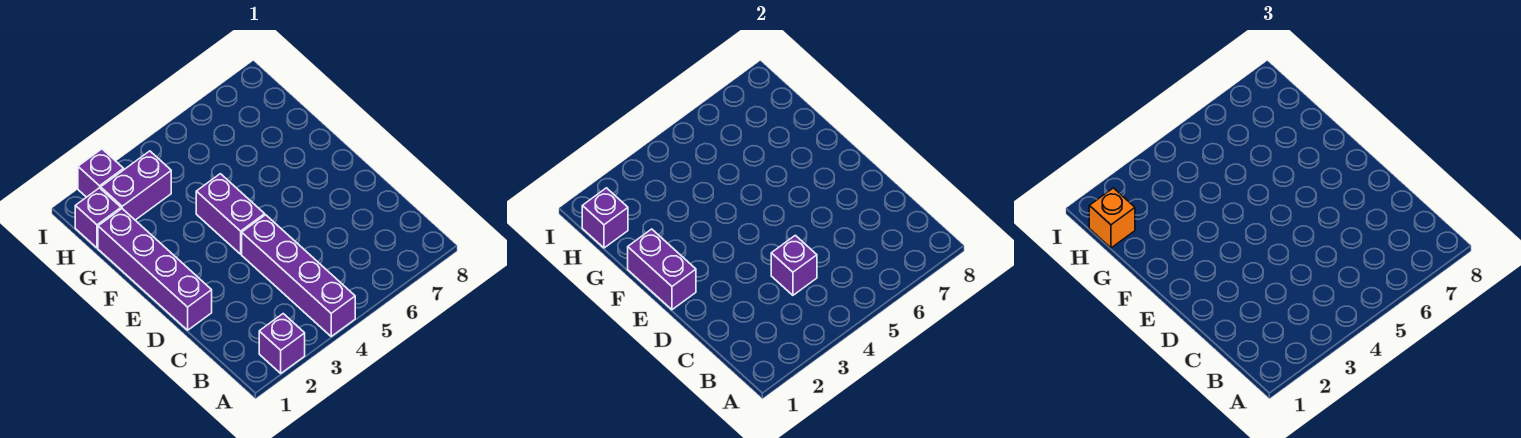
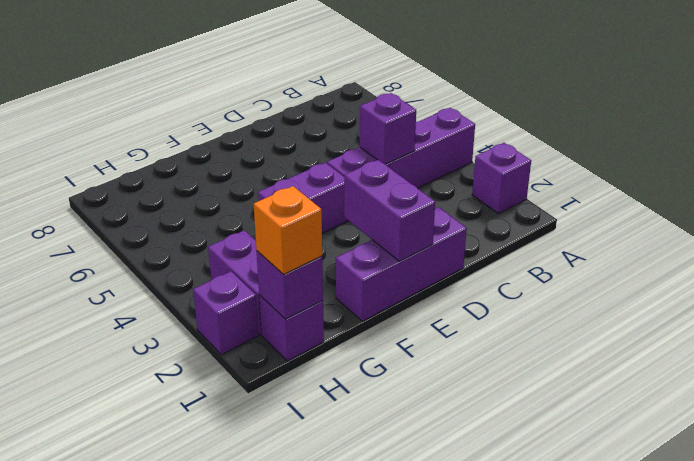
purple 1x4 brick [98,209,212,330] -> purple 1x3 brick [336,207,467,321]
purple 1x2 brick [628,229,696,310] -> purple 1x2 brick turned to [344,160,435,261]

